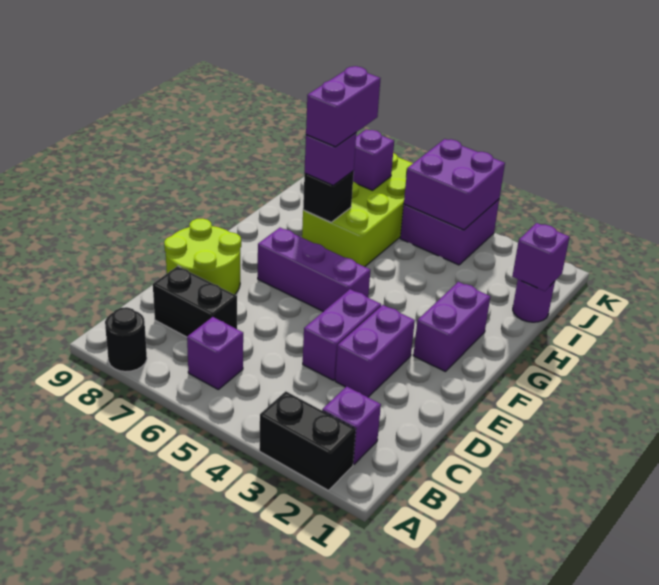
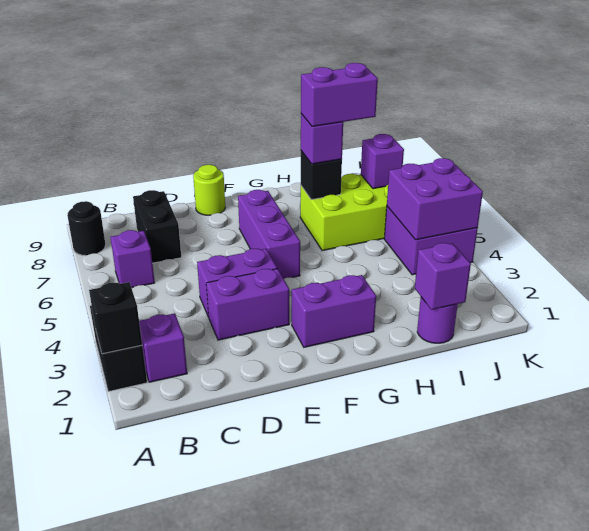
none -> black 1x1 brick [89,282,142,354]
lime 2x2 round brick [164,218,241,295] -> lime 1x1 round brick [193,165,225,215]

